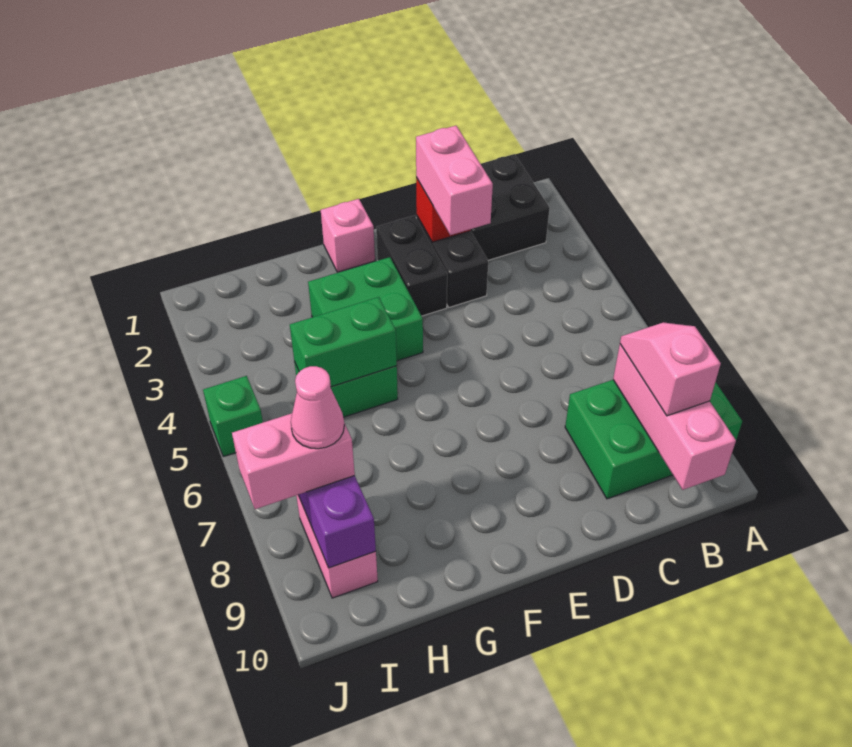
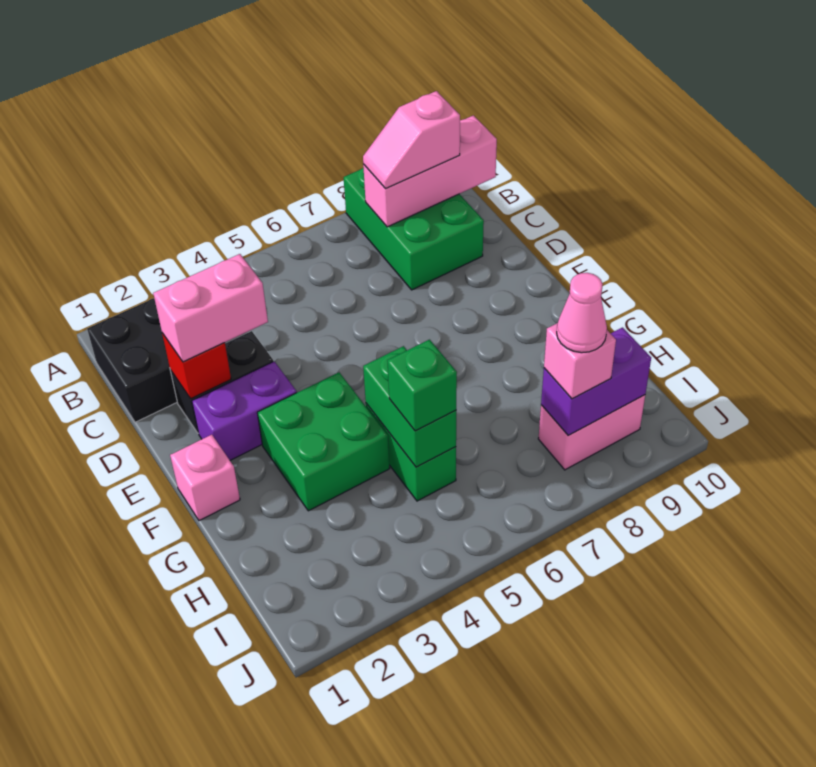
black 1x2 brick [376,216,447,316] -> purple 1x2 brick [192,361,297,460]
pink 1x2 brick [232,413,355,509] -> pink 1x1 brick [544,323,616,399]
green 1x1 brick [203,376,263,457] -> green 1x1 brick moved to [387,340,457,431]

